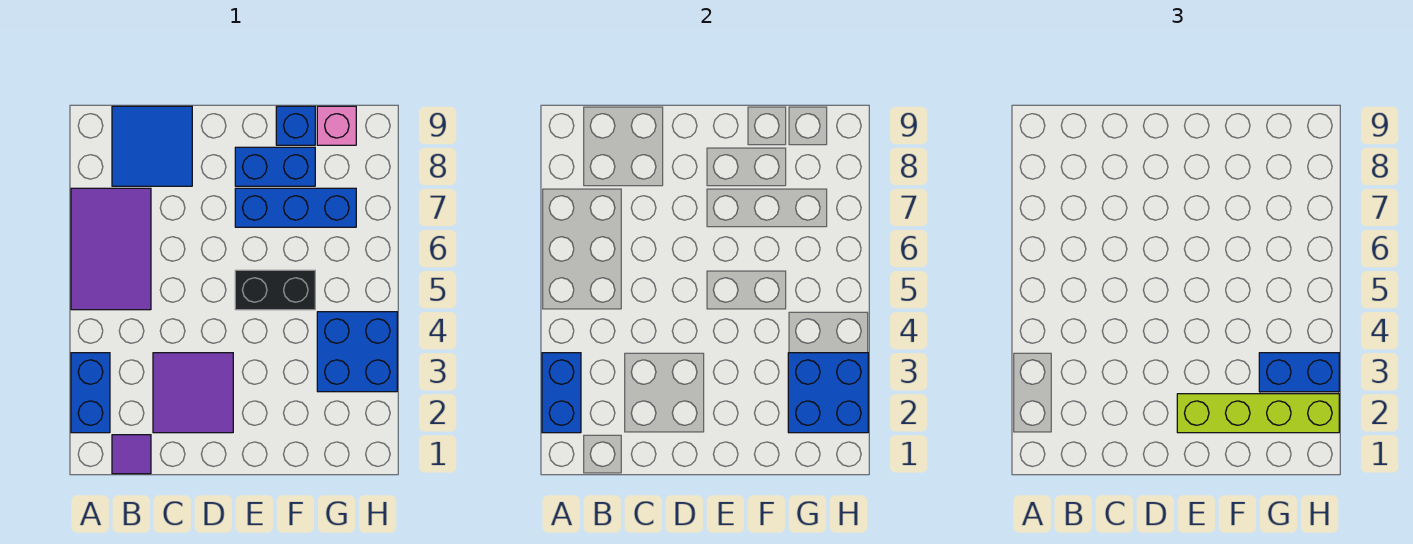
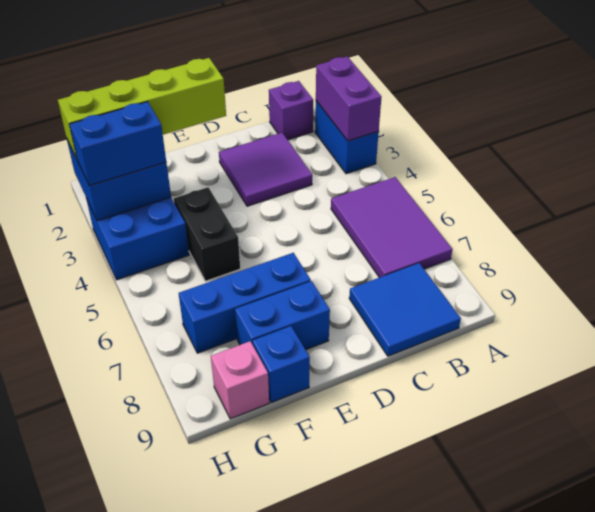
blue 1x2 brick [542,353,581,433] -> purple 1x2 brick [316,56,381,141]
purple 1x1 tile [112,435,151,474] -> purple 1x1 brick [269,81,313,140]
black 1x2 brick [235,270,315,310] -> black 1x2 brick turned to [174,187,240,281]

